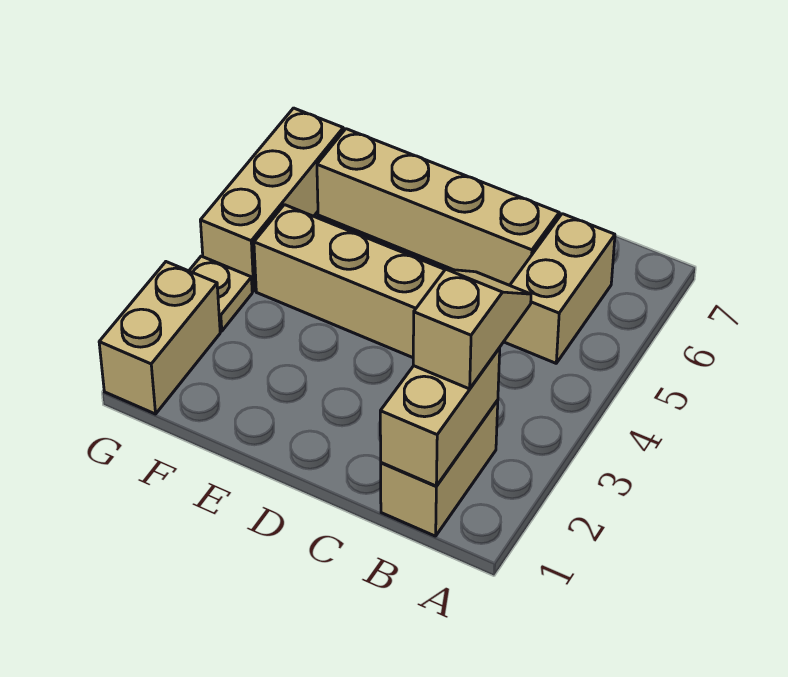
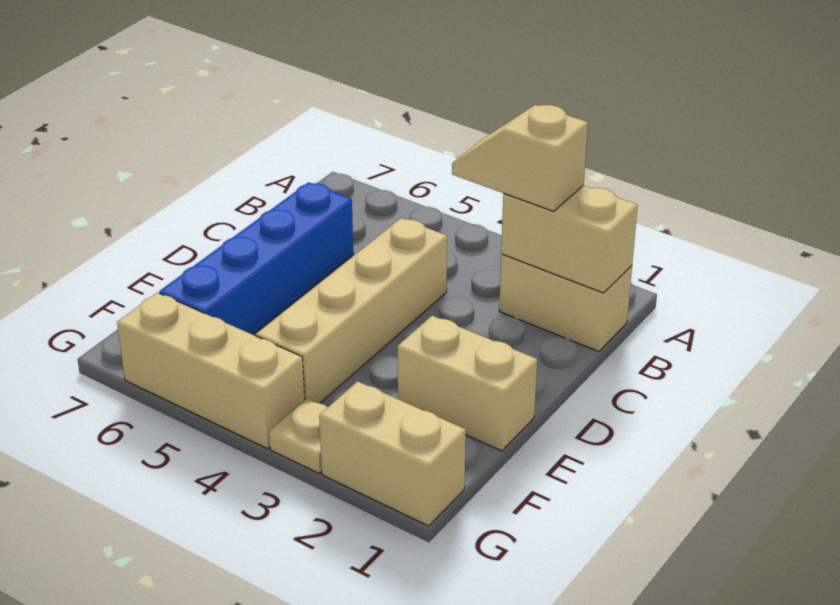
tan 1x2 brick [504,214,615,363] -> tan 1x2 brick moved to [397,316,537,451]
tan 1x4 brick [317,129,559,285] -> blue 1x4 brick [159,182,353,335]

